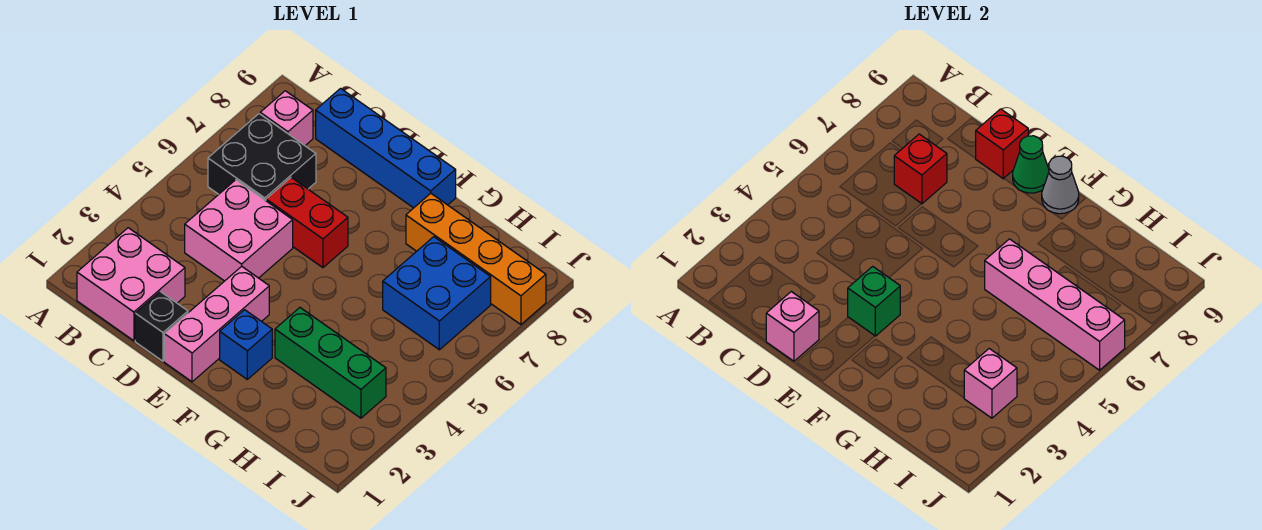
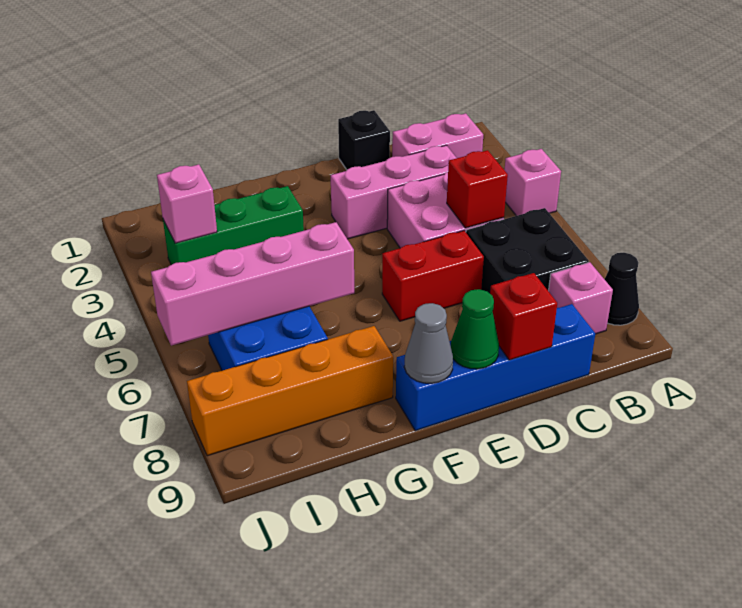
none -> black 1x1 cone [605,253,639,325]
pink 2x2 brick [77,228,185,341] -> pink 1x2 brick [392,113,483,158]
red 1x1 brick [894,134,947,204] -> red 1x1 brick moved to [447,150,508,228]
pink 1x1 brick [766,292,819,361] -> pink 1x1 brick moved to [505,149,561,216]
pink 1x3 brick [164,266,269,382] -> pink 1x3 brick turned to [331,145,456,239]
green 1x1 brick [848,266,900,336] -> none
blue 1x1 brick [220,310,272,379] -> none

